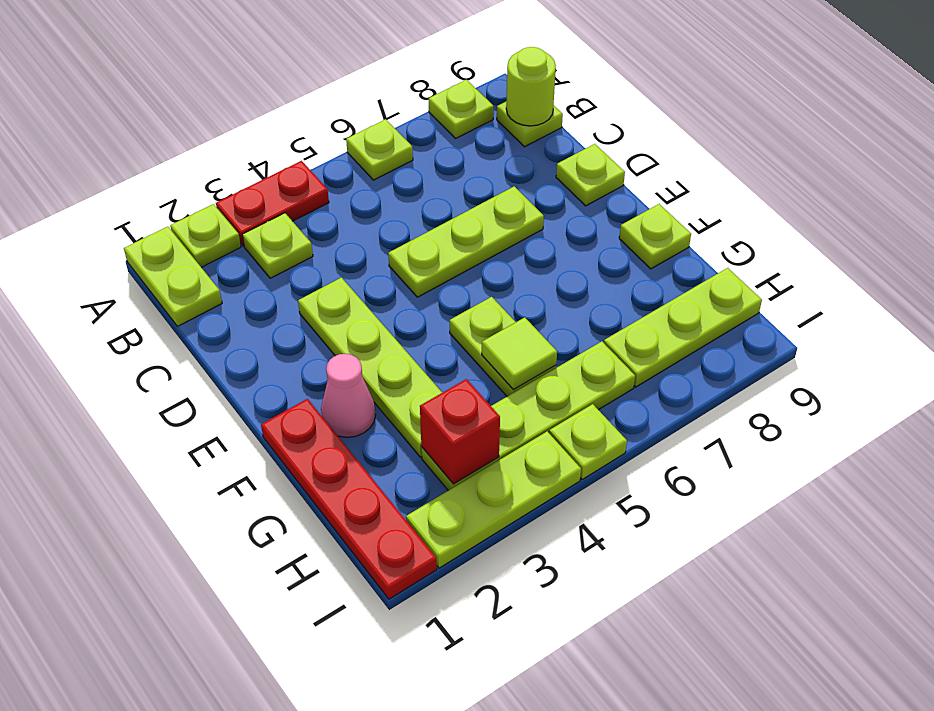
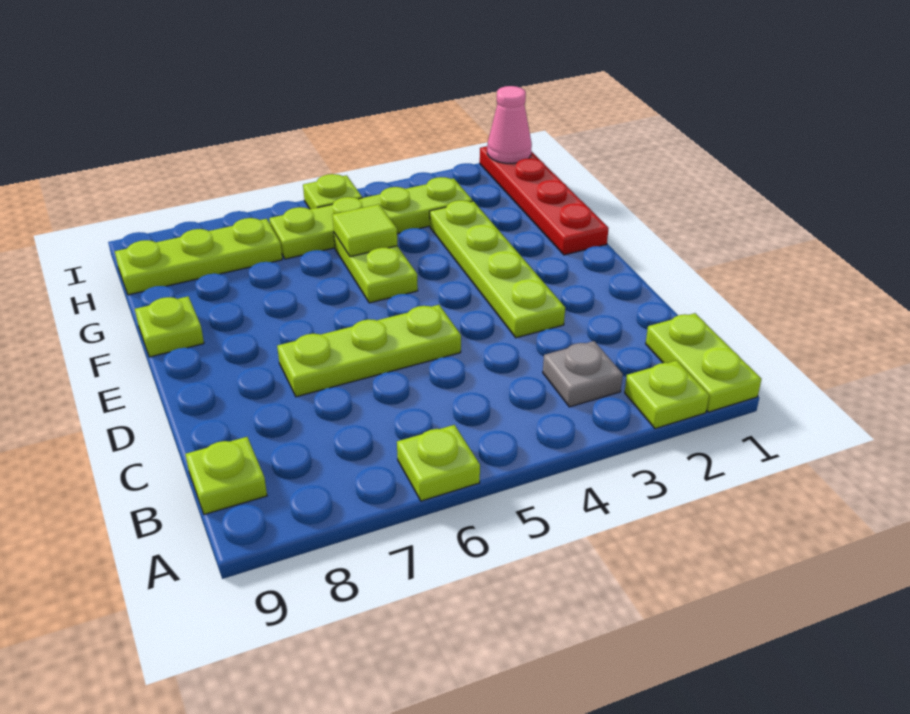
red 1x2 plate [216,161,329,246] -> none
lime 1x1 plate [429,80,494,138] -> none
lime 1x1 plate [242,213,313,278] -> grey 1x1 plate [543,341,623,407]
lime 1x1 round brick [506,47,556,126] -> none
lime 1x1 plate [556,144,625,206] -> none
pink 1x1 cone [321,354,376,437] -> pink 1x1 cone moved to [487,86,532,163]
red 1x1 brick [420,379,500,484] -> none
lime 1x3 plate [406,431,581,568] -> none

